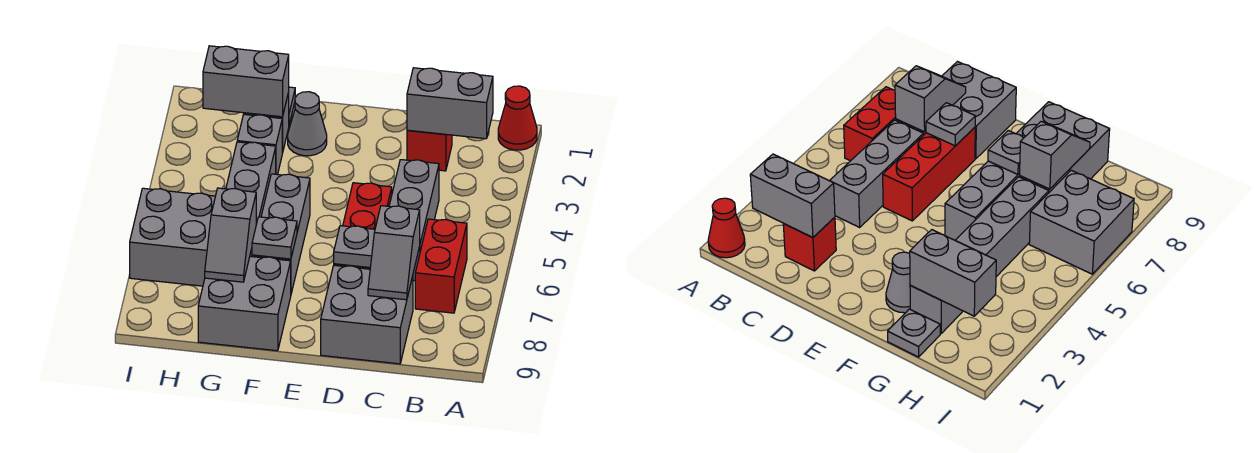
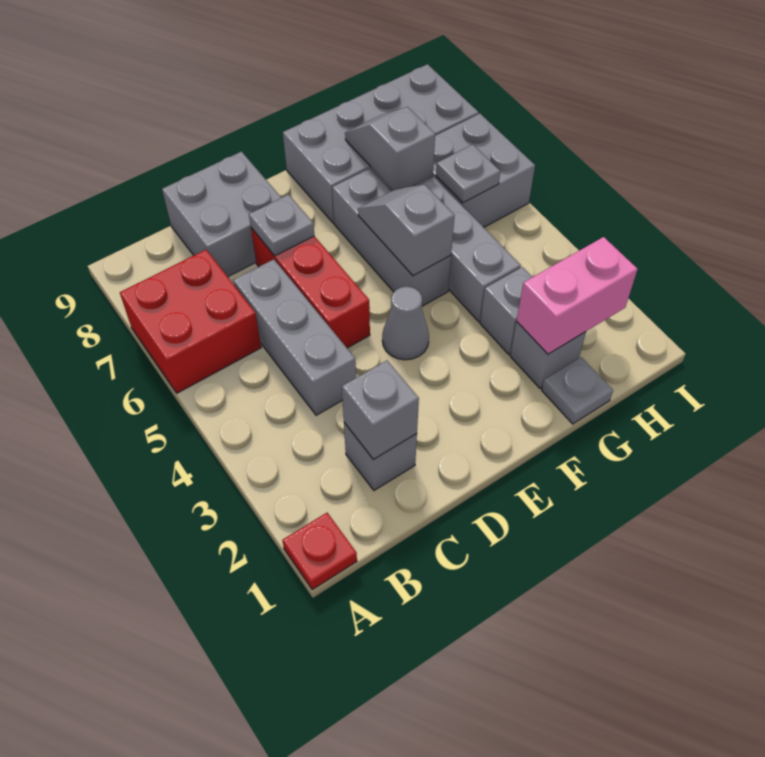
red 1x1 cone [498,86,537,150] -> red 1x1 plate [282,513,357,590]
grey 1x2 brick [407,68,493,139] -> grey 1x1 brick [342,361,419,460]
red 1x2 brick [415,219,467,313] -> red 2x2 brick [120,250,261,393]
red 1x1 brick [407,130,452,171] -> grey 1x1 brick [344,423,417,490]
grey 1x2 slope [368,206,420,300] -> grey 1x2 slope moved to [358,185,455,276]
grey 1x1 cone [288,92,327,156] -> grey 1x1 cone moved to [382,287,429,360]
grey 1x1 plate [252,217,297,259] -> grey 1x1 plate moved to [436,144,500,203]
grey 2x2 brick [198,256,291,351] -> grey 2x4 brick [283,64,479,223]
grey 1x2 brick [203,46,289,117] -> pink 1x2 brick [517,237,638,354]

